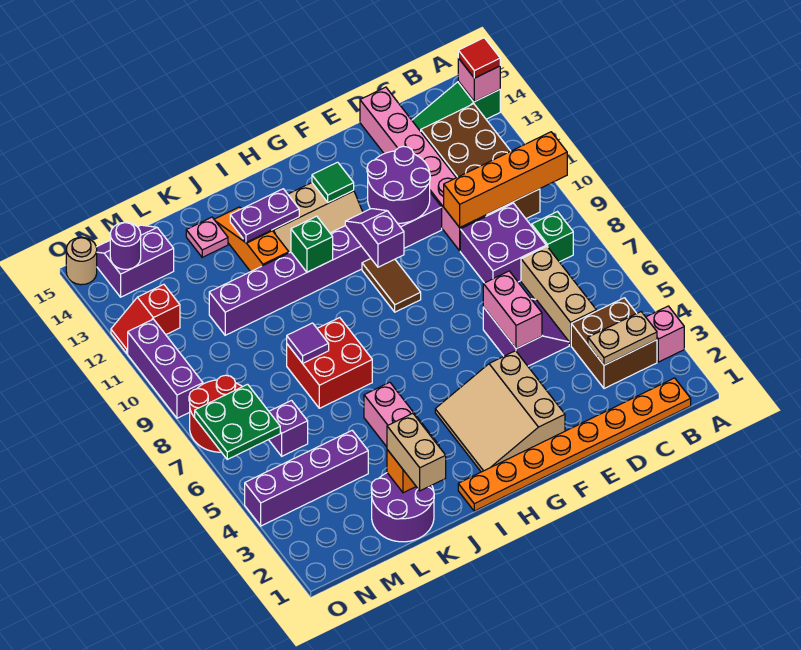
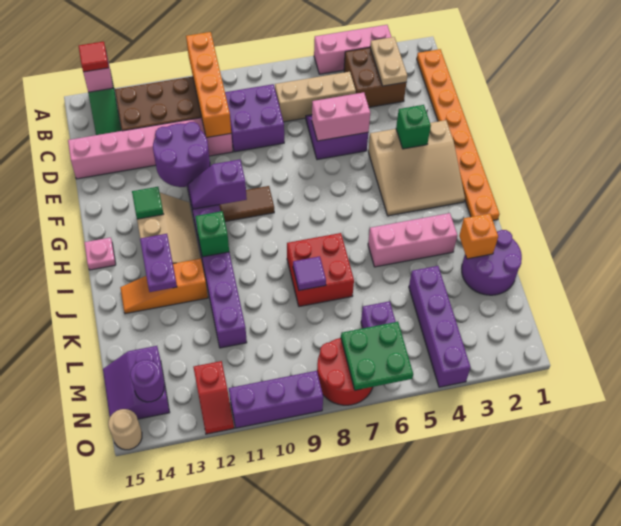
pink 1x1 brick [646,306,684,362] -> pink 1x3 brick [314,25,391,74]
green 1x1 brick [532,212,573,262] -> green 1x1 brick moved to [396,105,431,149]
tan 1x2 brick [387,413,446,491] -> none
pink 1x1 plate [186,217,228,257] -> pink 1x1 plate moved to [84,238,116,270]

